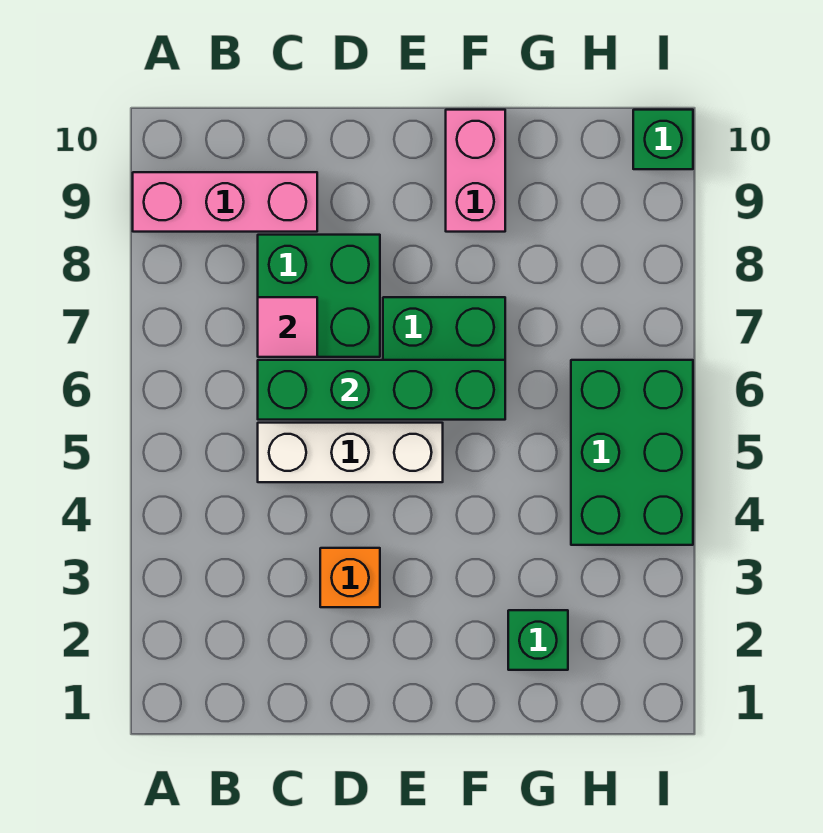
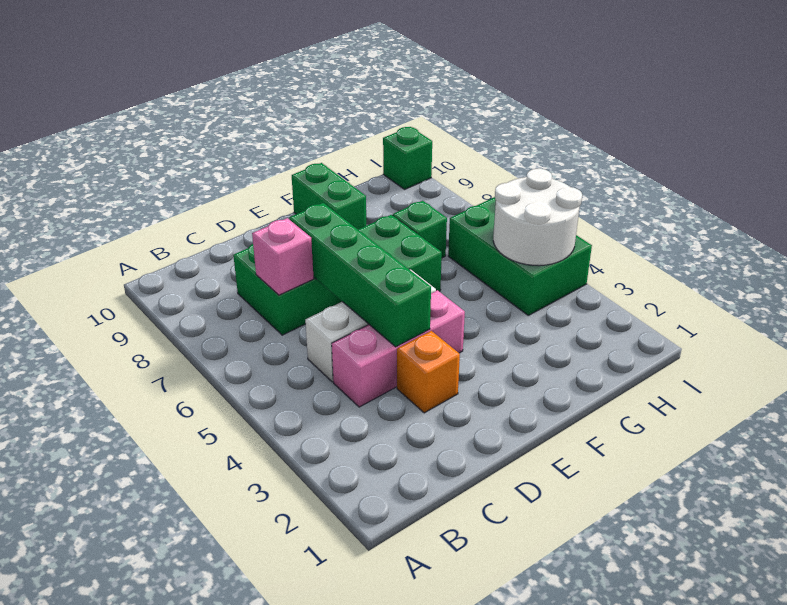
pink 1x3 brick [133,172,317,232] -> pink 1x3 brick moved to [332,290,465,407]
green 1x4 brick [258,360,505,420] -> green 1x4 brick turned to [289,203,431,347]
pink 1x1 tile [258,297,317,357] -> pink 1x1 brick [252,218,314,295]
pink 1x2 brick [446,110,505,232] -> green 1x2 brick [292,163,366,229]
green 1x1 brick [508,610,568,670] -> green 1x1 brick moved to [393,201,447,258]
none -> white 2x2 round brick [493,169,582,266]

